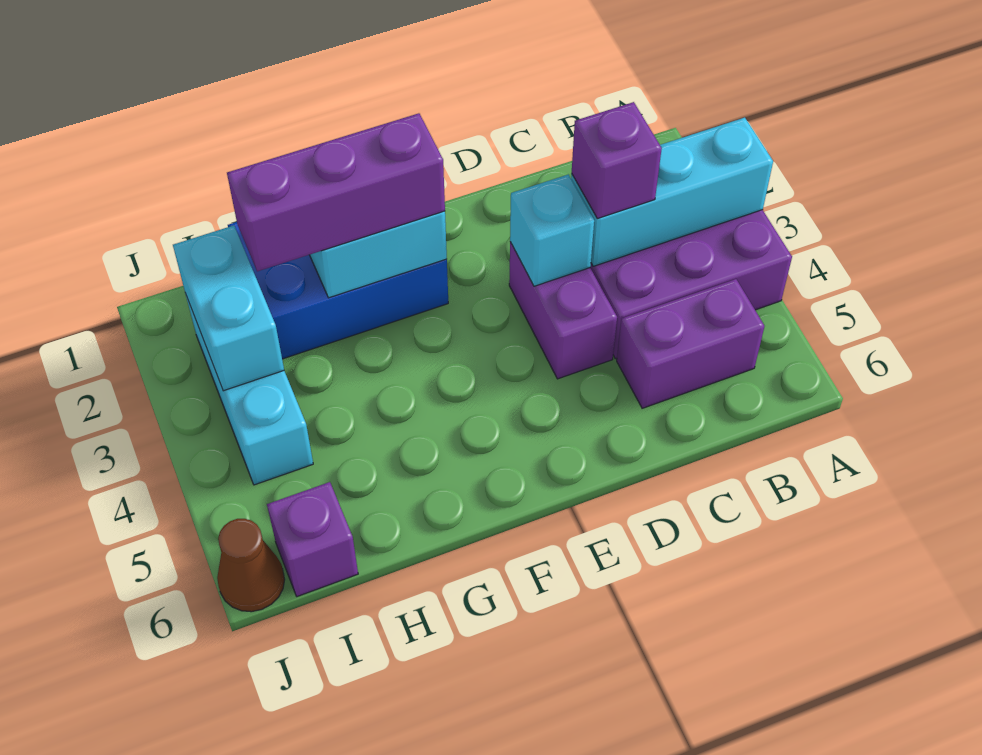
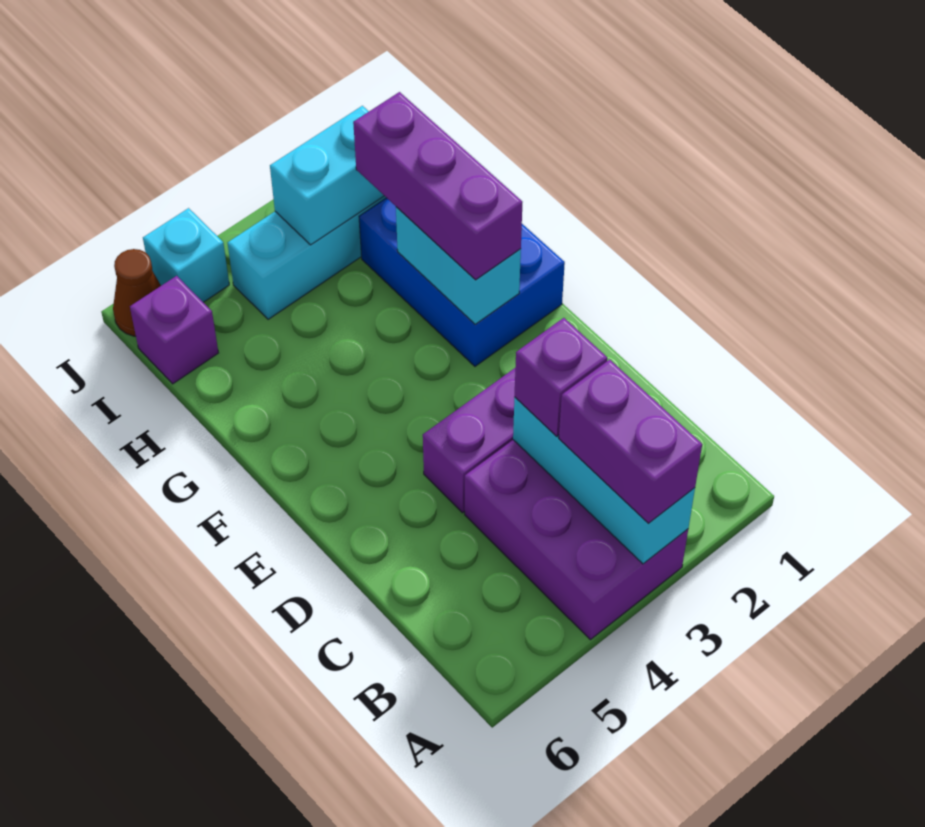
purple 1x2 brick [617,279,764,408] -> purple 1x2 brick moved to [559,360,702,523]
cyan 1x1 brick [510,174,594,286] -> cyan 1x1 brick moved to [143,208,229,302]

